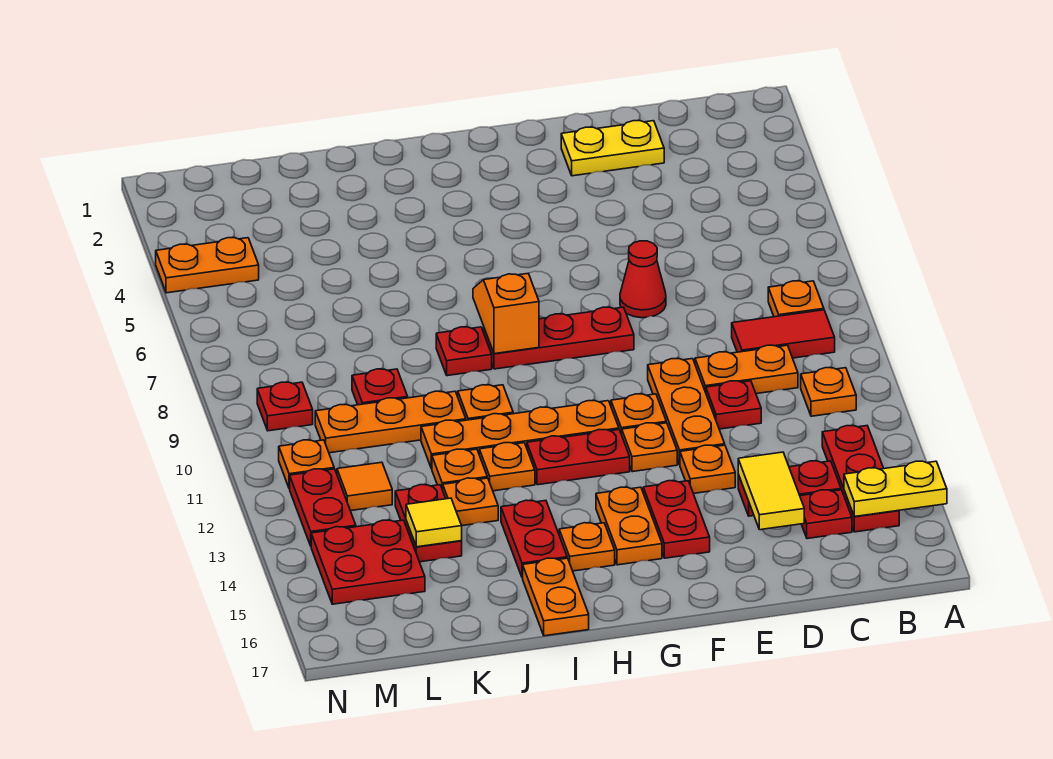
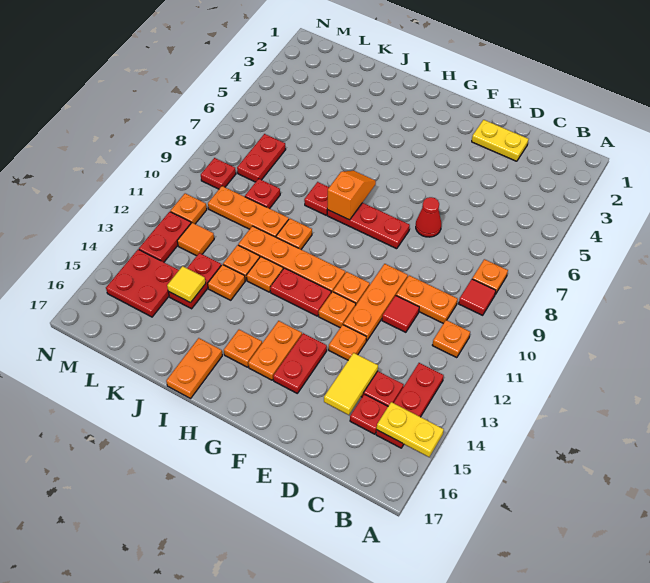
red 1x2 tile [732,310,835,358] -> red 1x1 tile [459,279,496,315]
red 1x1 plate [706,381,761,429] -> red 1x1 tile [382,296,419,332]
red 1x2 plate [501,500,567,578] -> red 1x2 plate moved to [237,134,286,182]
orange 1x2 plate [156,238,259,293] -> none

